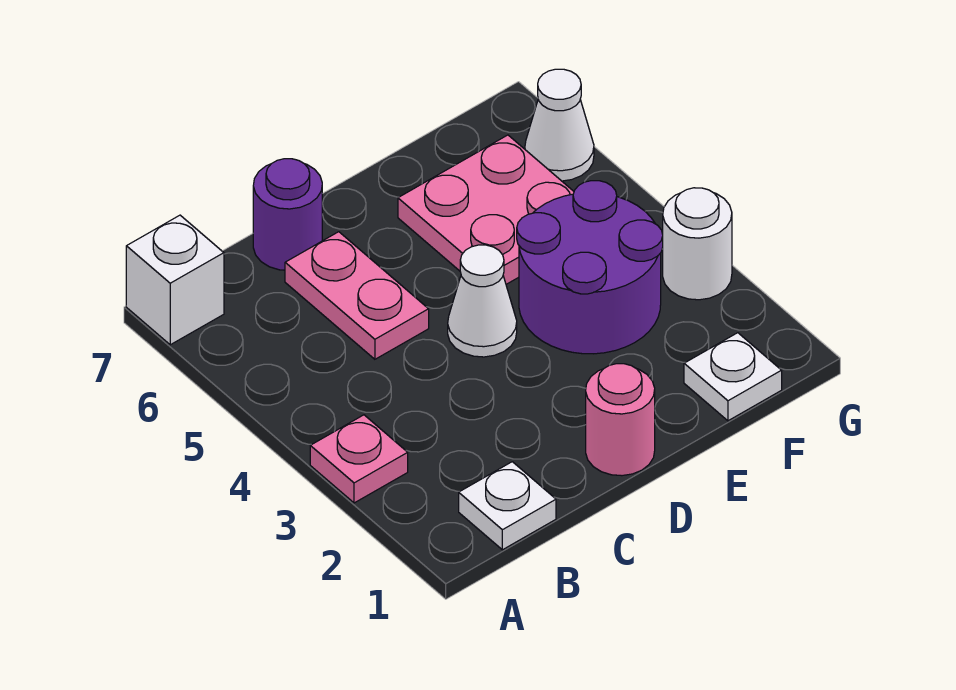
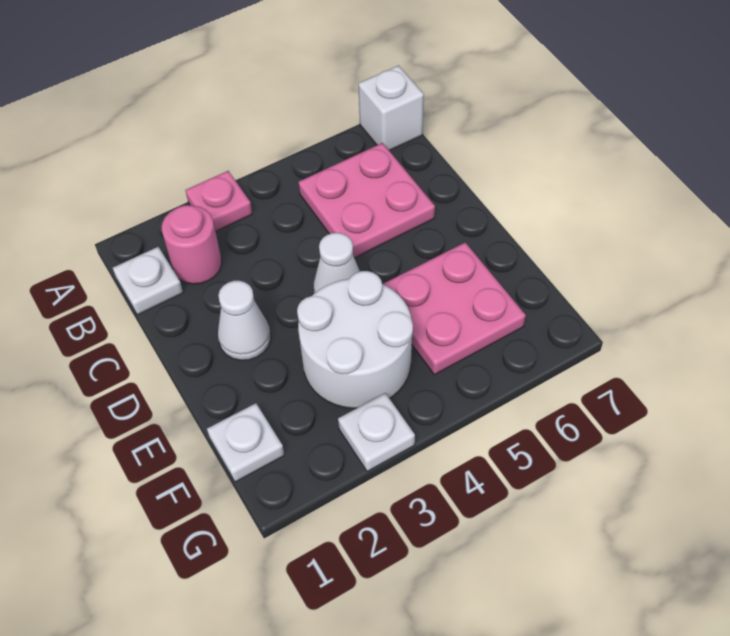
pink 1x2 plate [285,232,429,359] -> pink 2x2 plate [299,143,435,258]
purple 1x1 round brick [253,159,322,270] -> none
pink 1x1 round brick [586,364,655,476] -> pink 1x1 round brick moved to [162,205,222,284]
purple 2x2 round brick [517,181,663,354] -> white 2x2 round brick [297,271,413,408]
white 1x1 round brick [663,188,732,300] -> white 1x1 plate [338,393,415,472]
white 1x1 cone [525,69,594,181] -> white 1x1 cone moved to [218,281,271,360]

